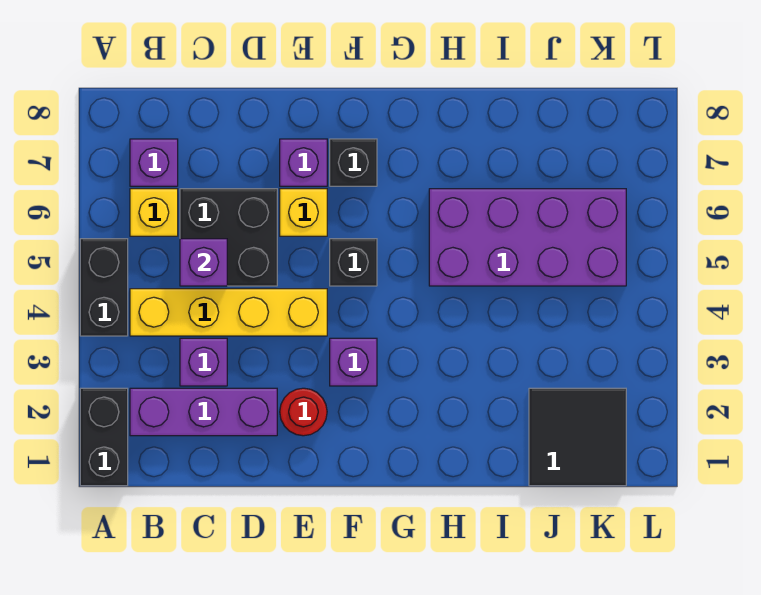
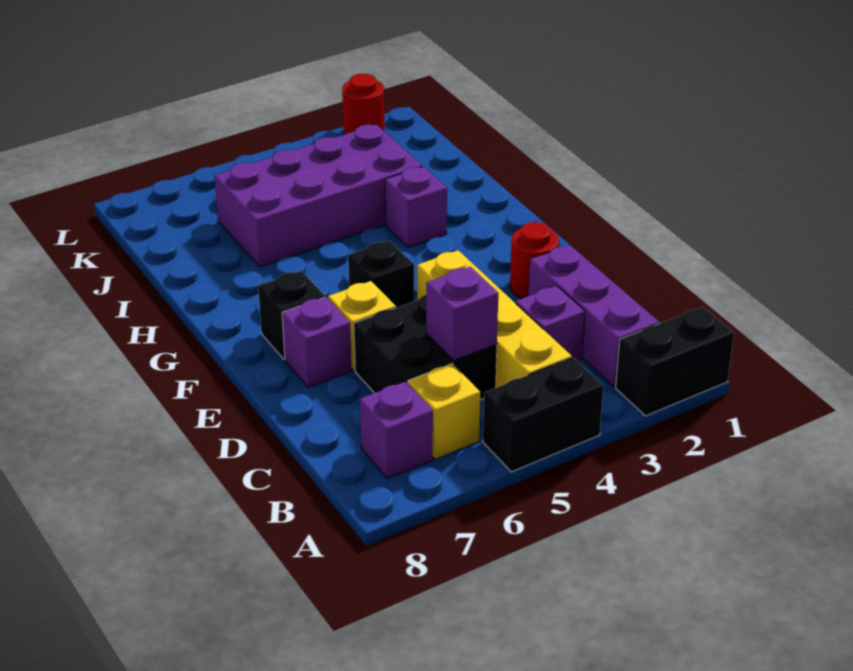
purple 1x1 brick [330,338,377,386] -> purple 1x1 brick moved to [385,167,447,247]
purple 2x4 brick [429,189,626,286] -> purple 2x4 brick turned to [214,125,422,267]
black 2x2 tile [529,388,626,486] -> none
none -> red 1x1 round brick [342,74,385,135]

